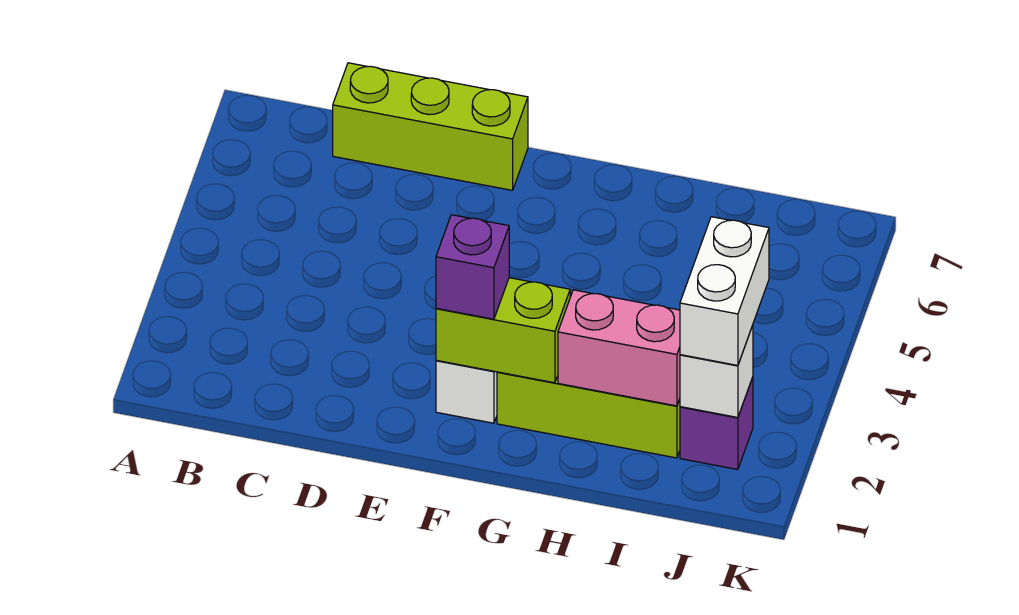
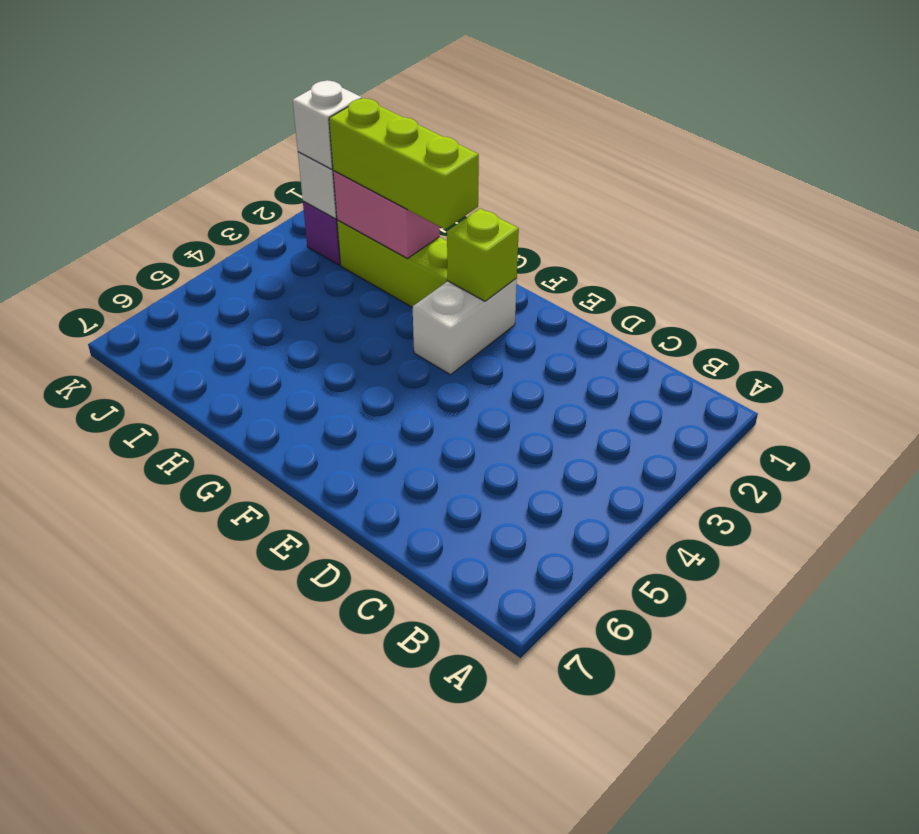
lime 1x3 brick [333,63,528,190] -> lime 1x3 brick moved to [329,98,479,229]
lime 1x2 brick [436,278,570,383] -> lime 1x1 brick [447,209,519,301]
purple 1x1 brick [436,215,509,319] -> none
white 1x2 brick [680,217,769,365] -> white 1x1 brick [293,81,362,169]

